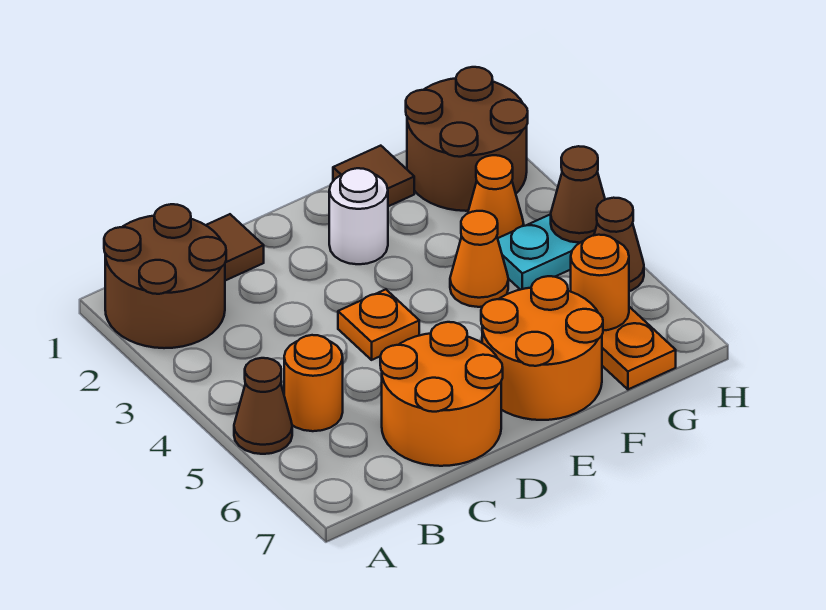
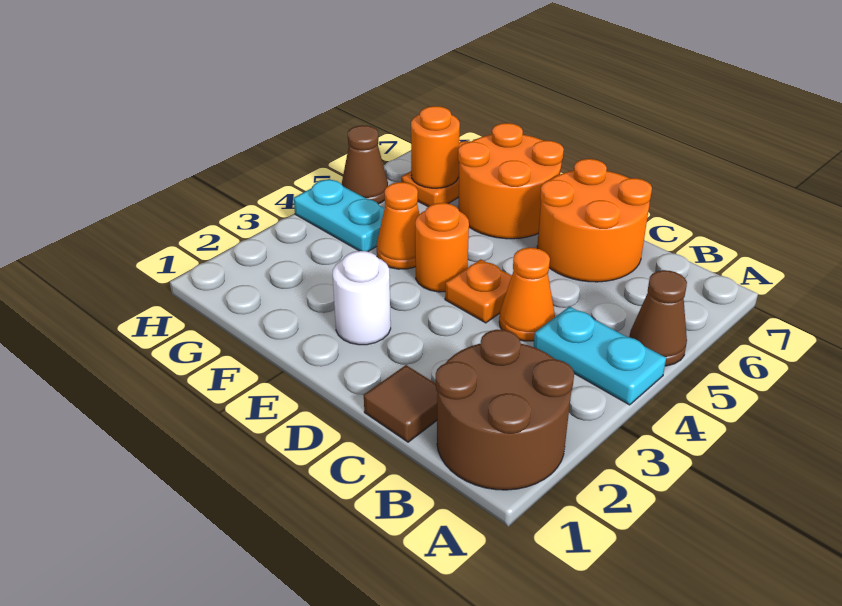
none -> cyan 1x2 plate [534,307,666,405]
orange 1x1 round brick [284,335,343,431] -> orange 1x1 round brick moved to [415,203,469,292]
brown 1x1 tile [333,146,414,206] -> none
brown 2x2 round brick [406,67,528,211] -> none
orange 1x1 cone [468,155,524,238] -> orange 1x1 cone moved to [499,248,555,341]
brown 1x1 cone [551,146,605,243] -> none

